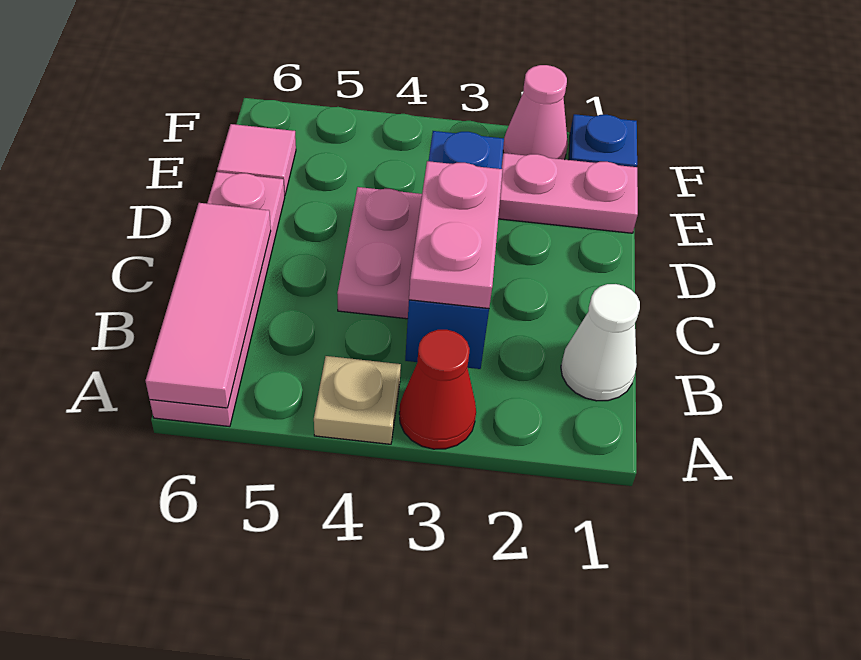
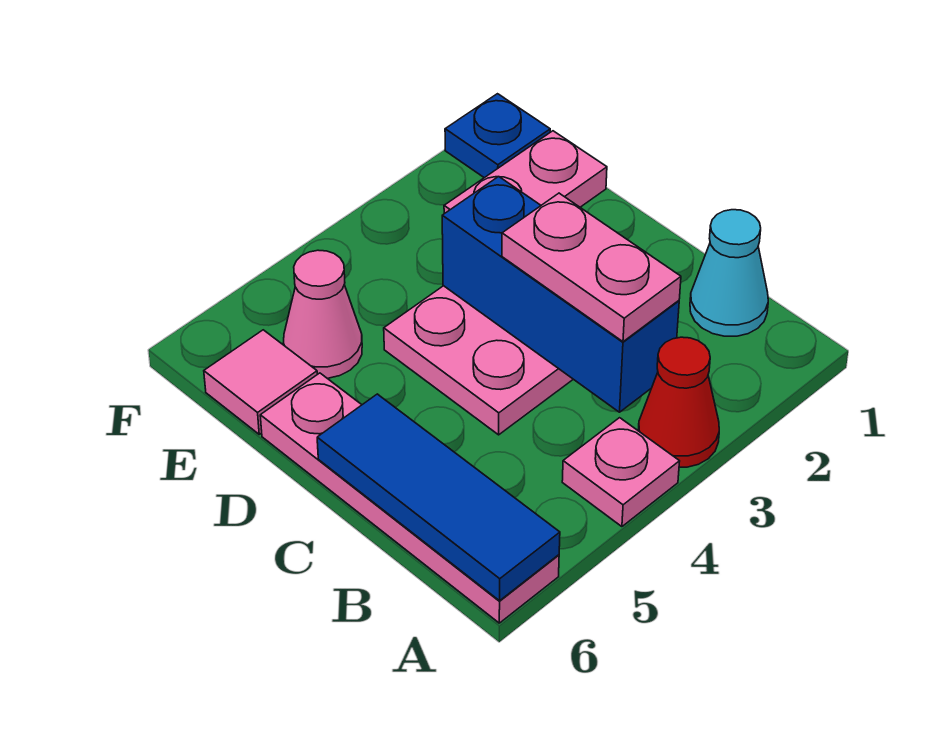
tan 1x1 plate [314,356,401,444] -> pink 1x1 plate [562,418,680,527]
pink 1x3 tile [146,203,271,408] -> blue 1x3 tile [317,394,560,601]
white 1x1 cone [561,284,640,401] -> cyan 1x1 cone [690,210,768,336]
pink 1x1 cone [503,65,568,159] -> pink 1x1 cone moved to [284,250,362,378]

